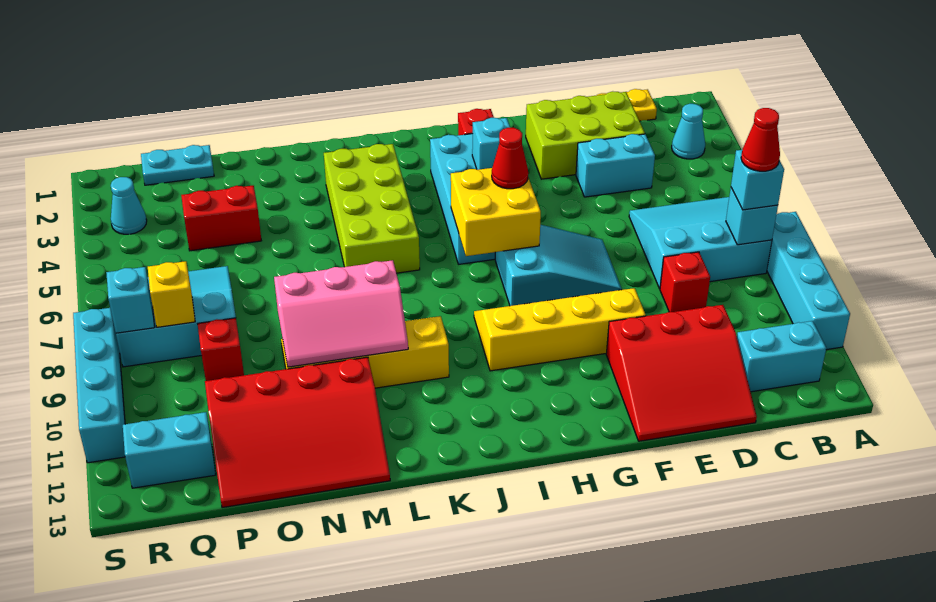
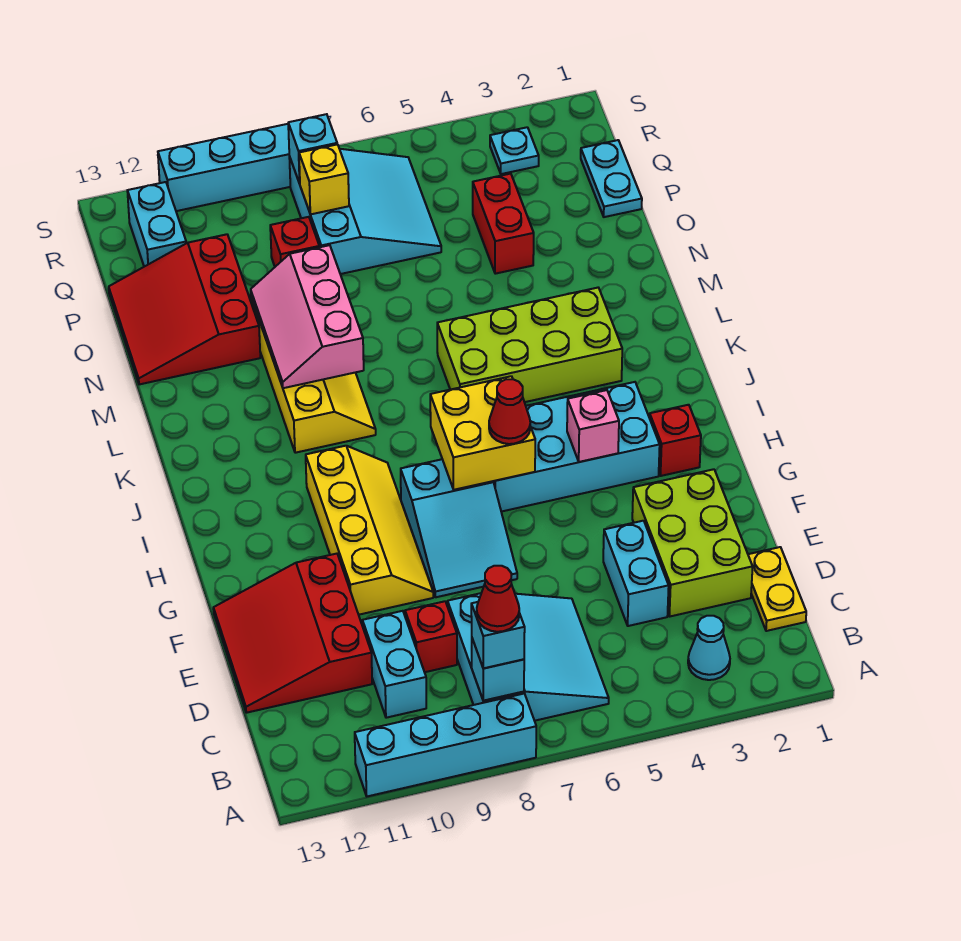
cyan 1x2 brick [737,321,826,392] -> cyan 1x2 brick moved to [362,611,426,718]
cyan 1x1 brick [472,118,510,170] -> pink 1x1 brick [567,390,619,462]
red 3x4 slope [205,357,390,508] -> red 3x3 slope [109,234,260,384]
cyan 1x1 cone [111,177,147,234] -> cyan 1x1 plate [490,127,539,174]

